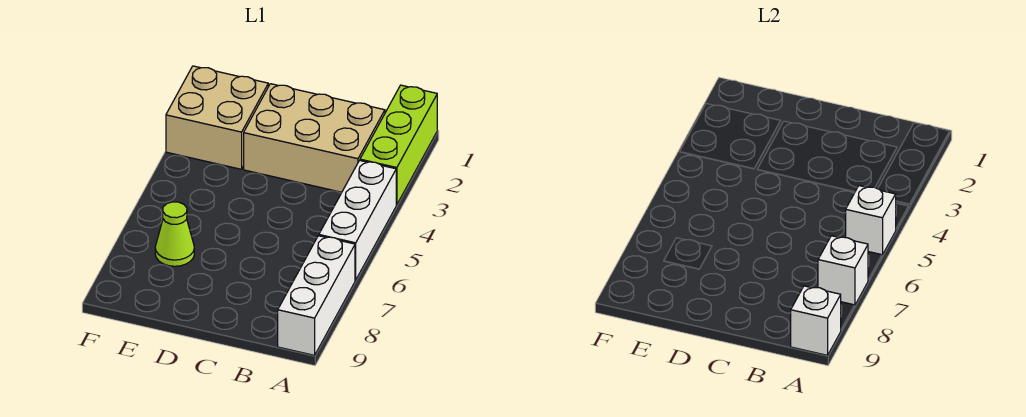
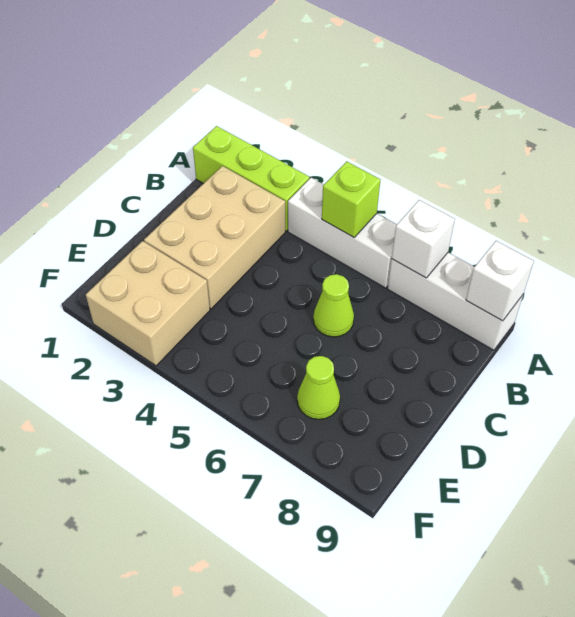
white 1x1 brick [846,186,896,255] -> lime 1x1 brick [322,161,380,237]
none -> lime 1x1 cone [313,274,354,337]

